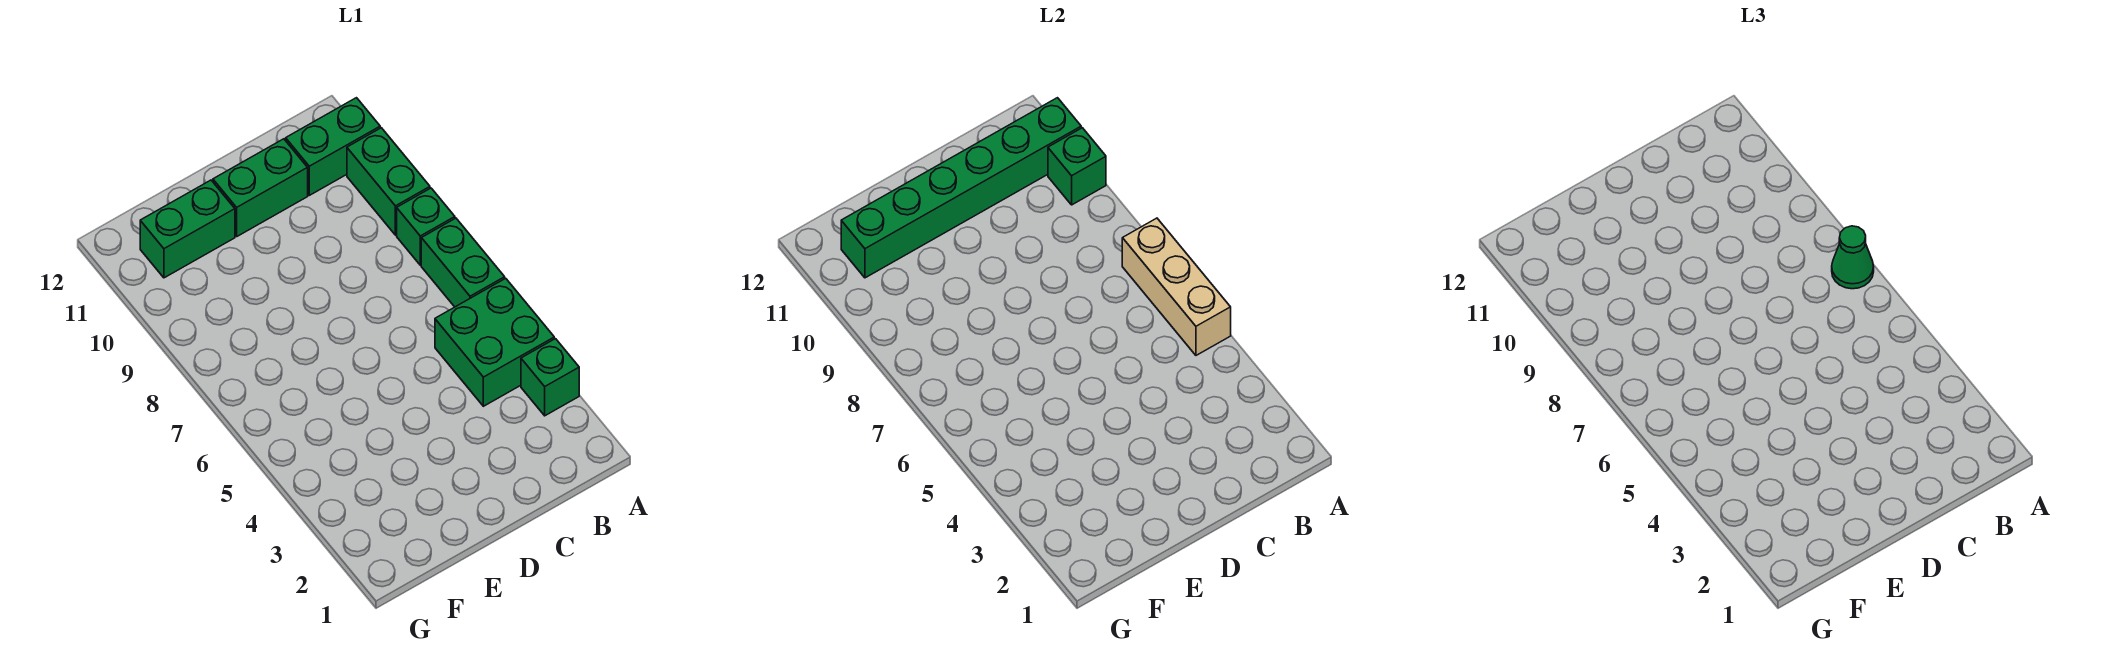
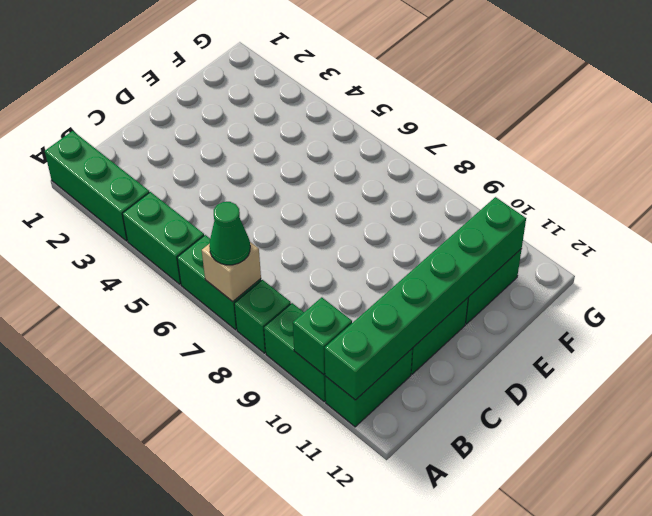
green 1x1 brick [521,339,579,416] -> green 1x3 brick [45,131,149,241]
green 2x2 brick [435,278,554,406] -> green 1x2 brick [122,192,204,284]
tan 1x3 brick [1122,218,1231,355] -> tan 1x1 brick [202,242,261,302]

